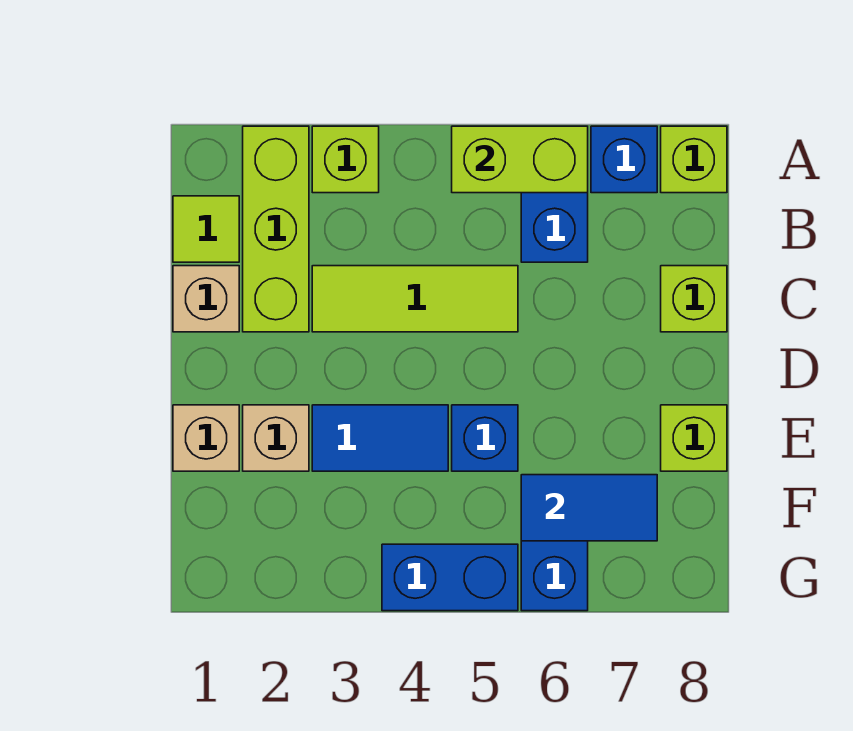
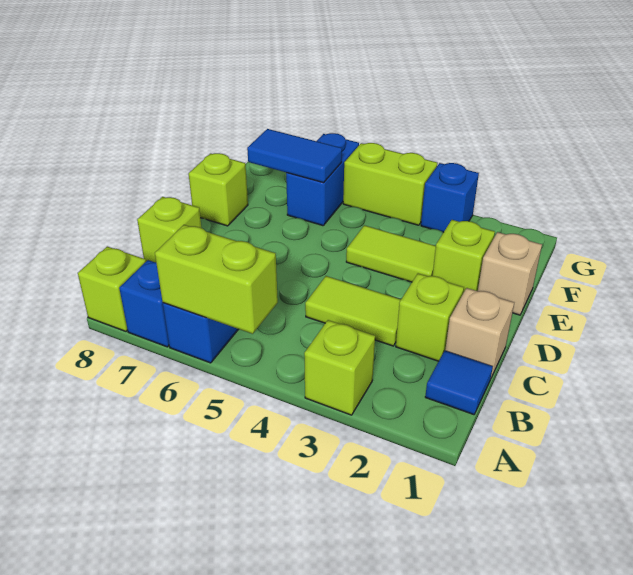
lime 1x3 brick [243,126,309,332] -> lime 1x1 brick [396,273,464,361]
lime 1x1 tile [173,196,239,262] -> blue 1x1 tile [425,351,493,415]
lime 1x3 tile [312,266,518,332] -> lime 1x2 tile [305,276,401,346]
tan 1x1 brick [243,405,309,471] -> lime 1x1 brick [433,220,495,293]
blue 1x2 tile [312,405,448,471] -> lime 1x2 tile [346,225,436,282]
blue 1x1 brick [452,405,518,471] -> blue 1x1 brick moved to [421,163,479,232]
blue 1x2 brick [382,544,518,611] -> lime 1x2 brick [343,143,438,225]

